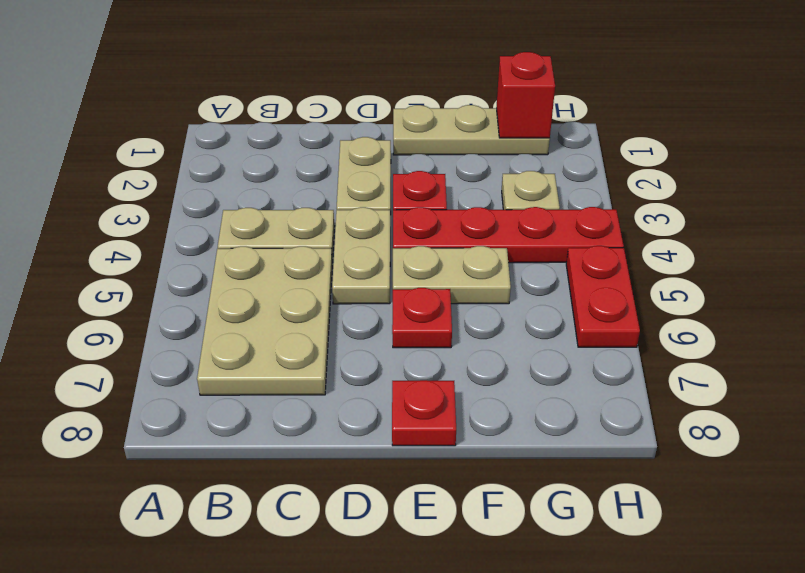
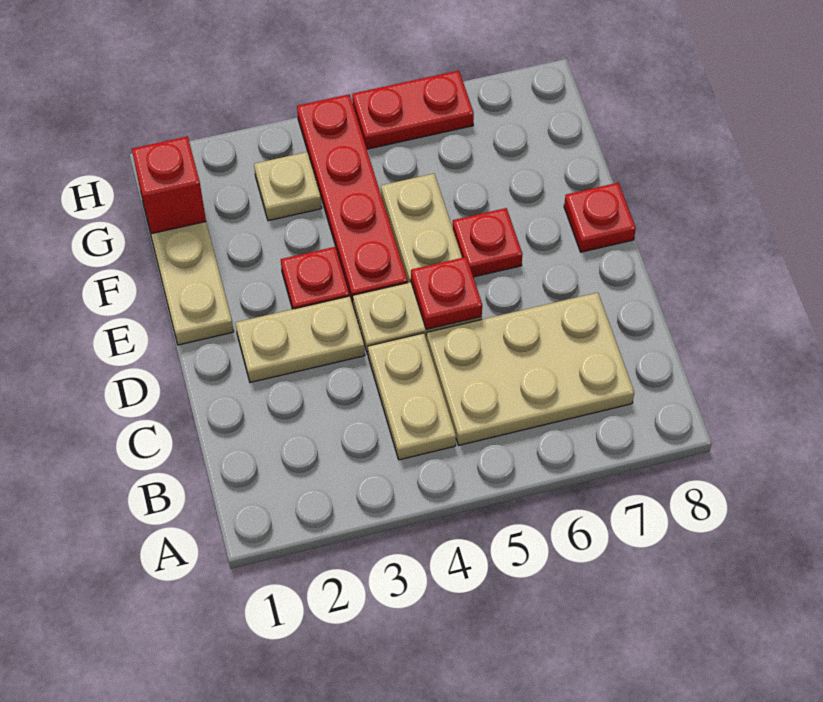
none -> red 1x1 plate [411,257,482,330]

